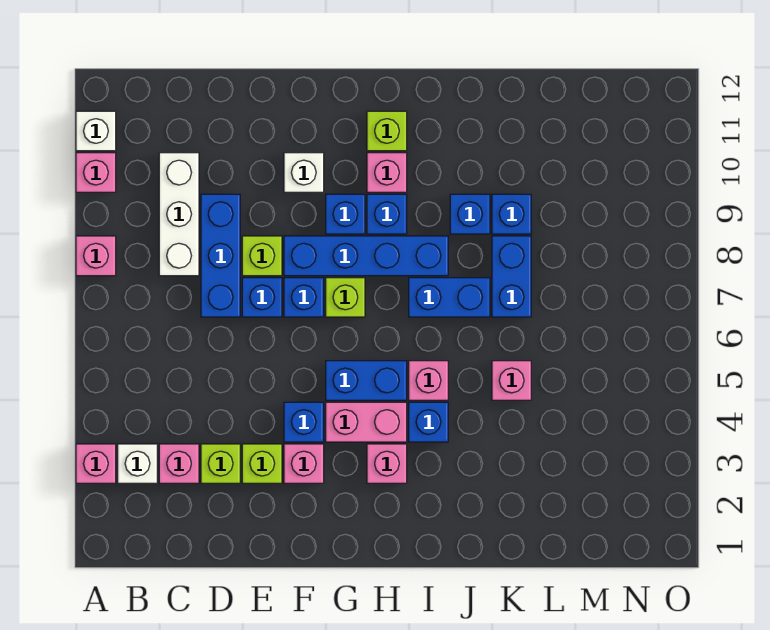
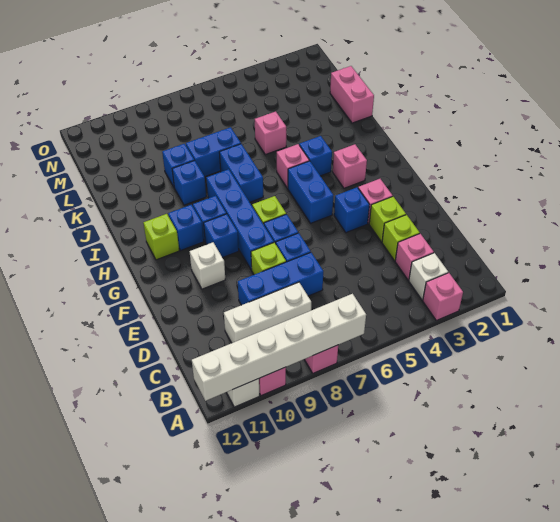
none -> white 1x6 brick [192,294,366,401]
pink 1x2 brick [326,402,407,442] -> pink 1x2 brick moved to [330,66,374,123]
pink 1x1 brick [367,153,407,192] -> blue 1x1 brick [168,205,204,250]

